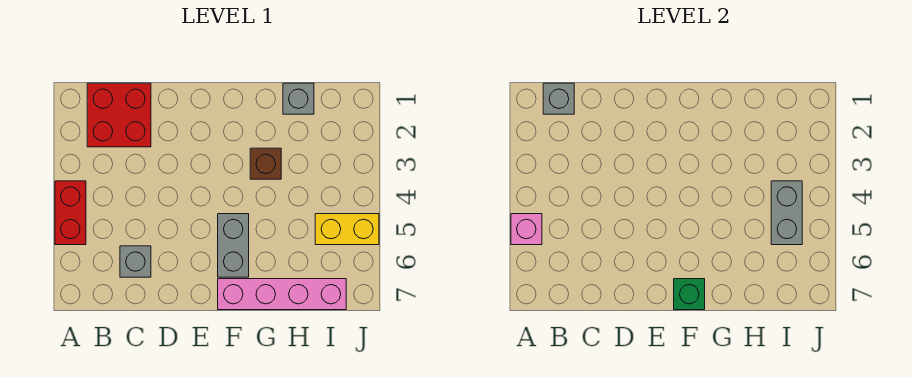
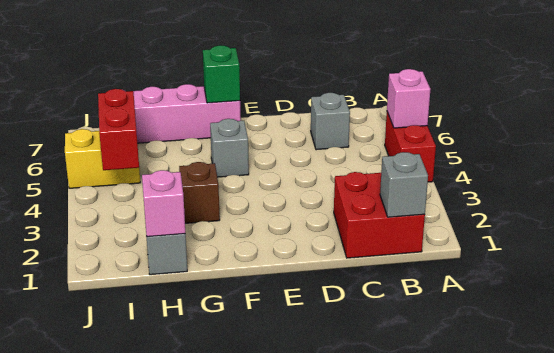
grey 1x2 brick [218,214,249,277] -> grey 1x1 brick [210,119,249,177]
none -> pink 1x1 brick [142,170,185,237]
grey 1x2 brick [771,181,802,245] -> red 1x2 brick [98,89,139,170]

